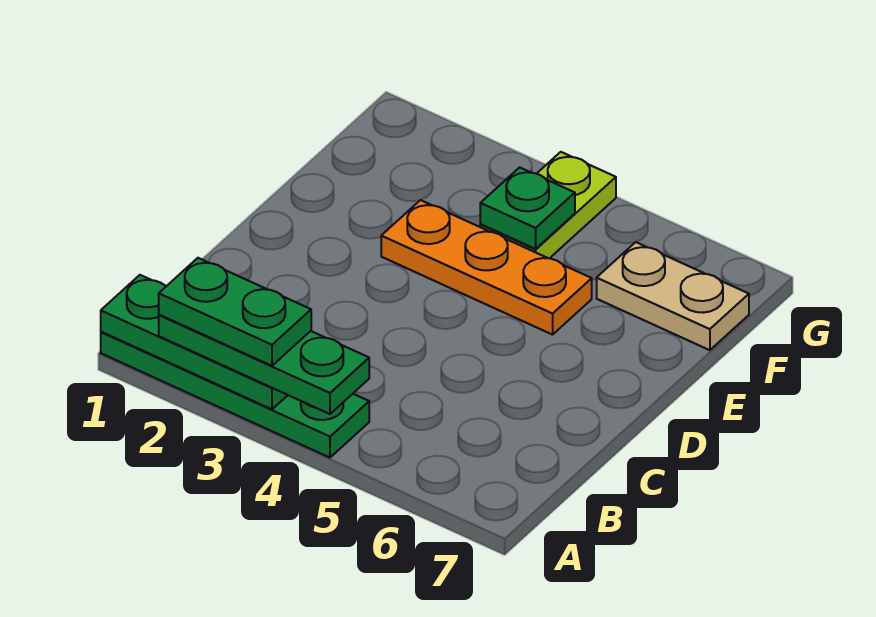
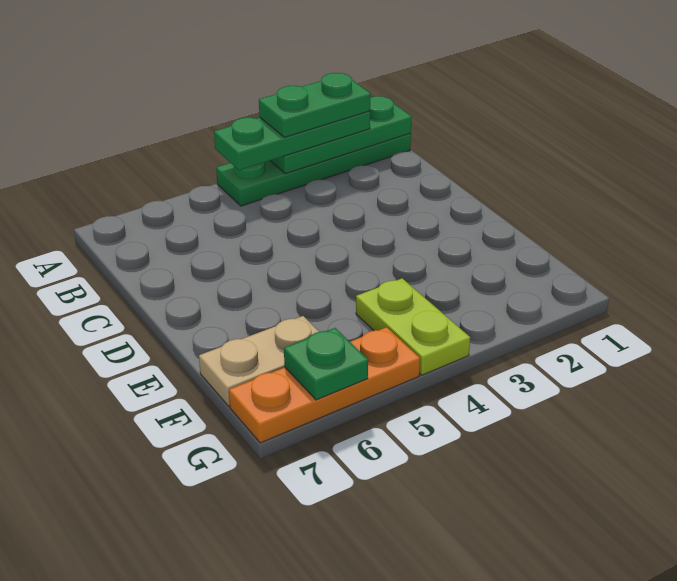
orange 1x3 plate [381,200,592,335] -> orange 1x3 plate moved to [229,327,420,443]
green 1x1 plate [480,167,575,249] -> green 1x1 plate moved to [284,328,368,400]

